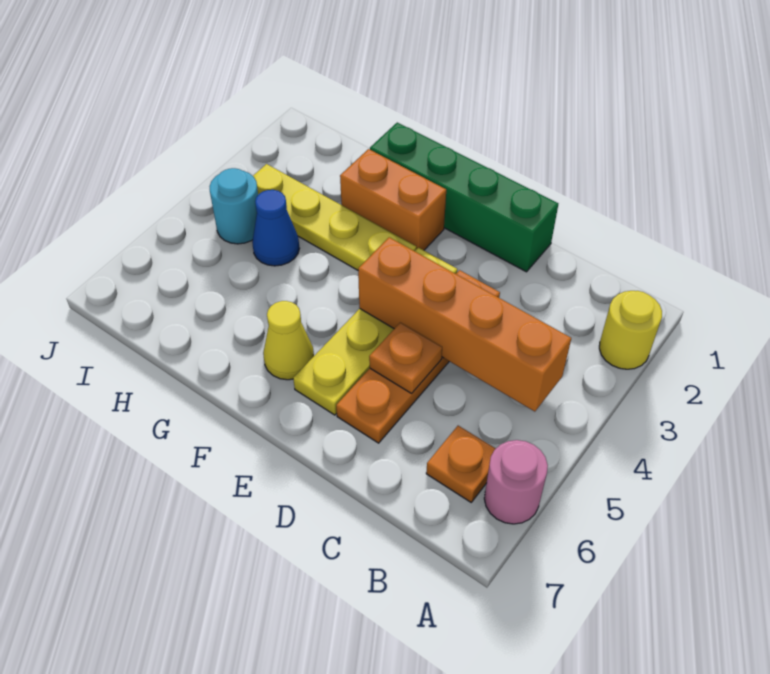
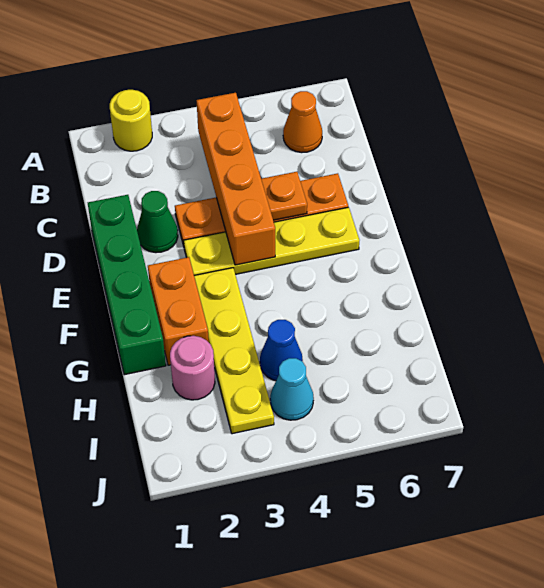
pink 1x1 round brick [484,440,548,524] -> pink 1x1 round brick moved to [170,336,215,400]
orange 1x1 plate [426,426,496,502] -> orange 1x1 cone [283,91,322,153]
none -> green 1x1 cone [137,191,178,253]
yellow 1x1 cone [263,301,314,380] -> none
cyan 1x1 round brick [210,168,258,244] -> cyan 1x1 cone [270,358,314,420]

